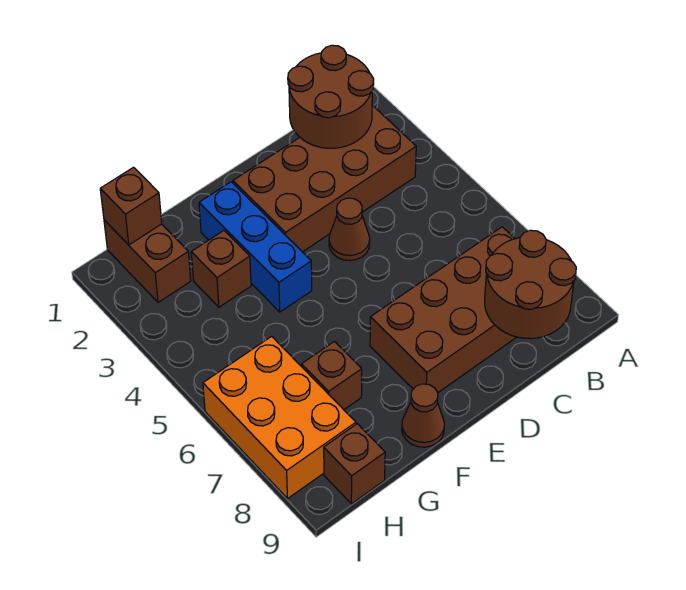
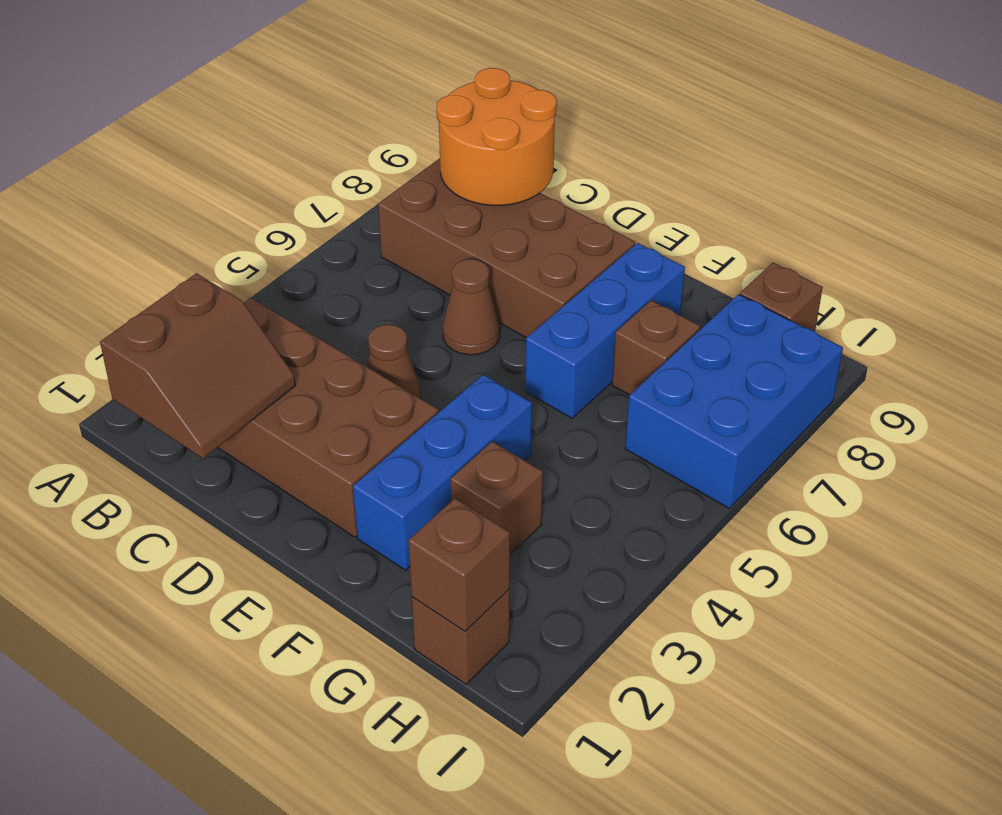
brown 2x2 round brick [288,45,374,148] -> brown 2x2 slope [100,273,296,458]
brown 2x2 round brick [485,230,576,339] -> orange 2x2 round brick [437,68,557,205]
none -> blue 1x3 brick [525,243,685,418]
brown 1x1 cone [402,384,444,447] -> brown 1x1 cone moved to [443,259,500,355]
brown 1x2 brick [104,220,191,303] -> brown 1x1 brick [412,589,510,684]
orange 2x3 brick [203,336,356,498] -> blue 2x3 brick [625,294,843,508]

